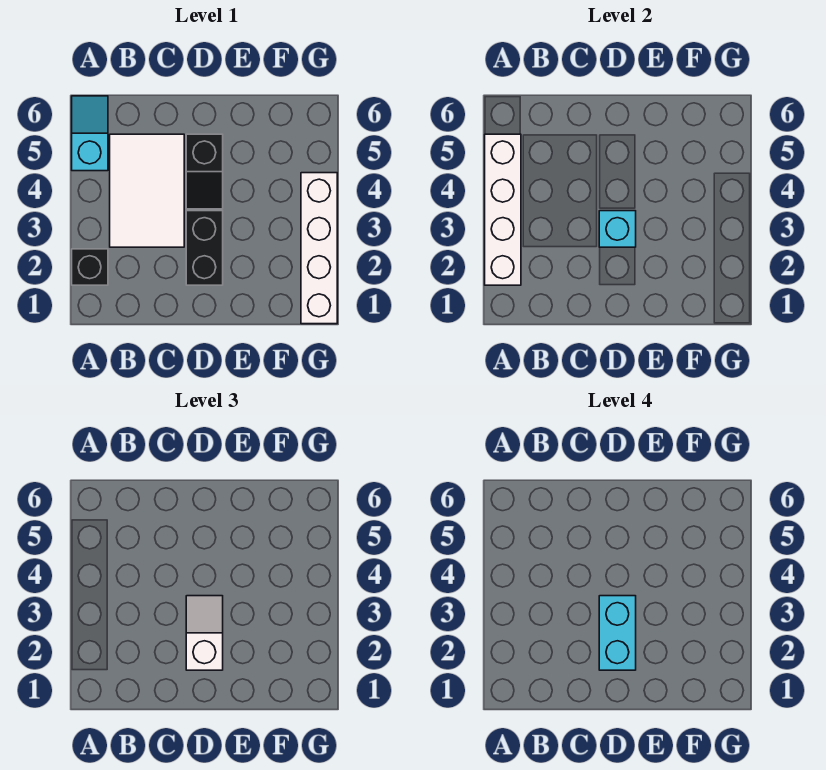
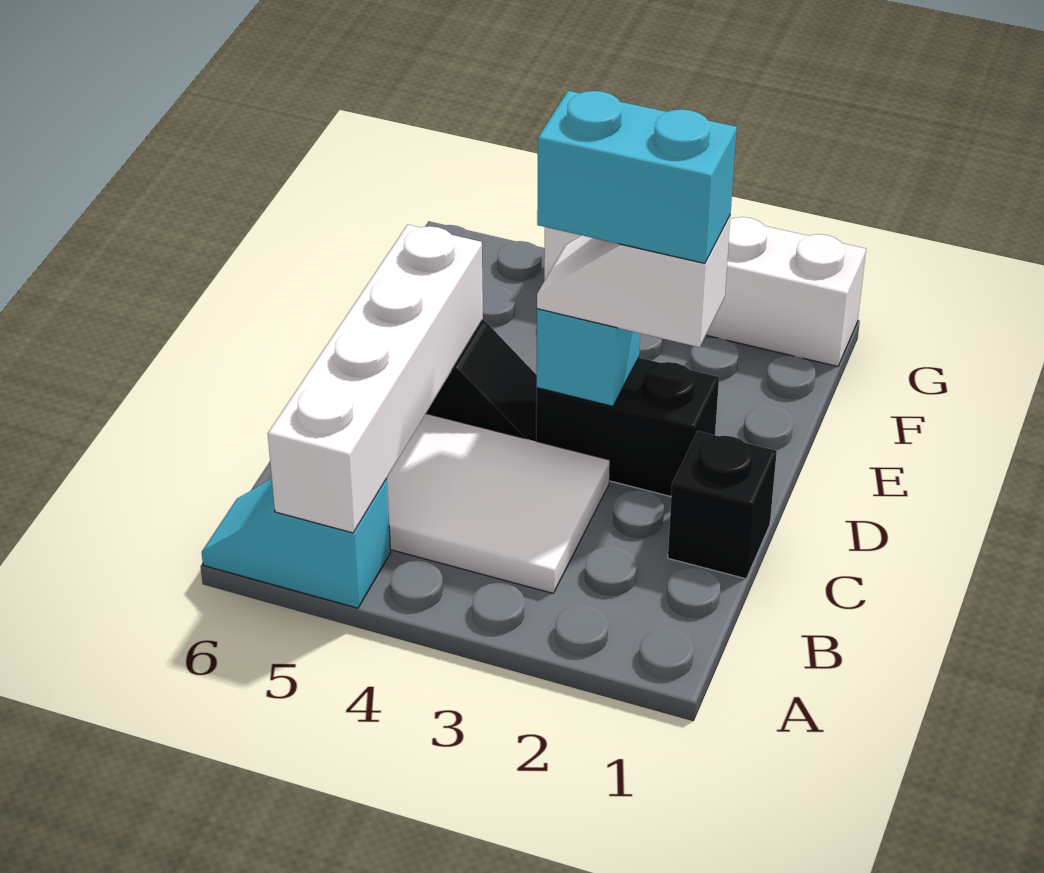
black 1x1 brick [72,249,108,285] -> black 1x1 brick moved to [668,431,777,579]
white 1x4 brick [485,134,521,285] -> white 1x4 brick turned to [268,225,483,533]

